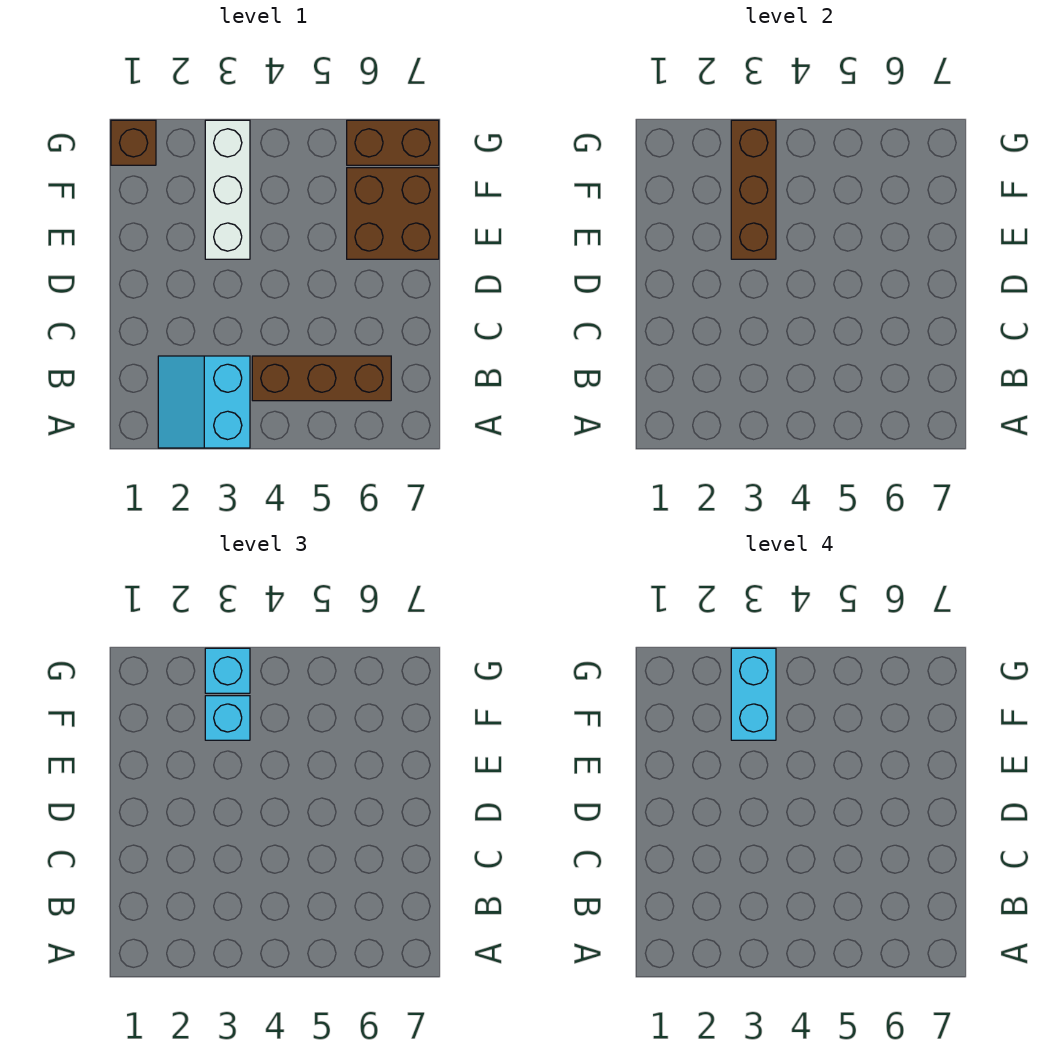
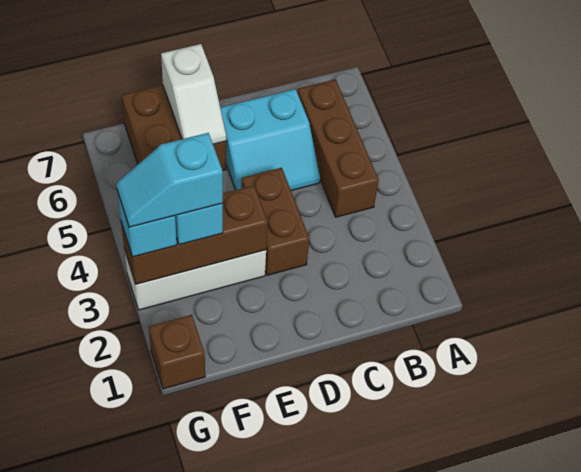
cyan 2x2 slope [158,356,250,448] -> cyan 2x2 slope moved to [220,89,320,191]
none -> white 1x2 slope [161,44,226,144]
cyan 1x2 brick [731,648,776,740] -> cyan 1x2 slope [116,133,223,227]
brown 1x2 brick [347,120,439,165] -> brown 1x2 brick moved to [242,168,309,275]

